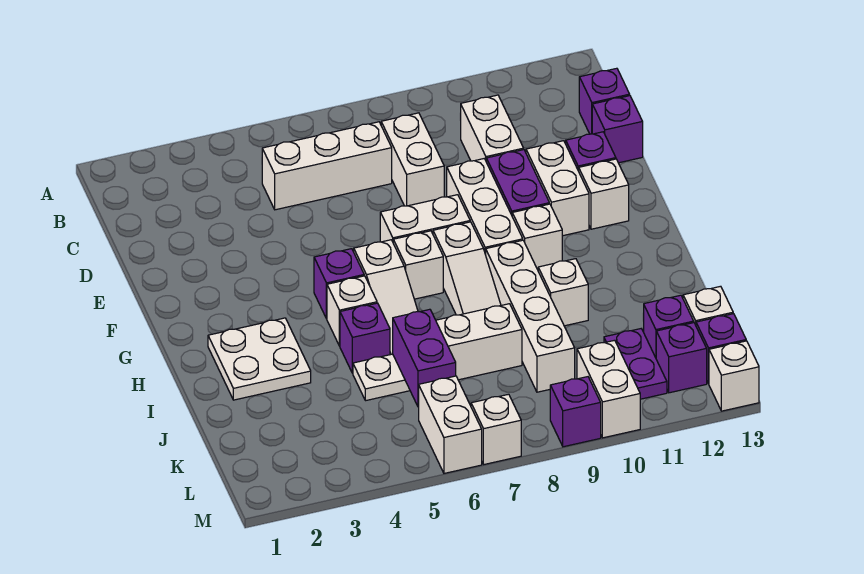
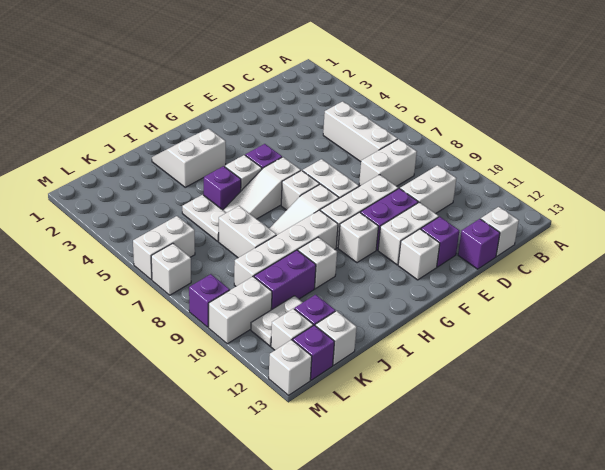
purple 1x1 brick [579,68,630,134] -> white 1x1 brick [481,207,519,257]
white 2x2 plate [208,318,311,400] -> white 2x2 slope [152,129,226,187]
purple 1x2 brick [393,309,456,407] -> purple 1x2 brick moved to [254,250,316,310]
purple 1x2 plate [604,329,667,399] -> white 1x2 plate [251,296,303,346]
purple 1x1 brick [656,323,707,393] -> white 1x1 brick [271,309,313,350]

